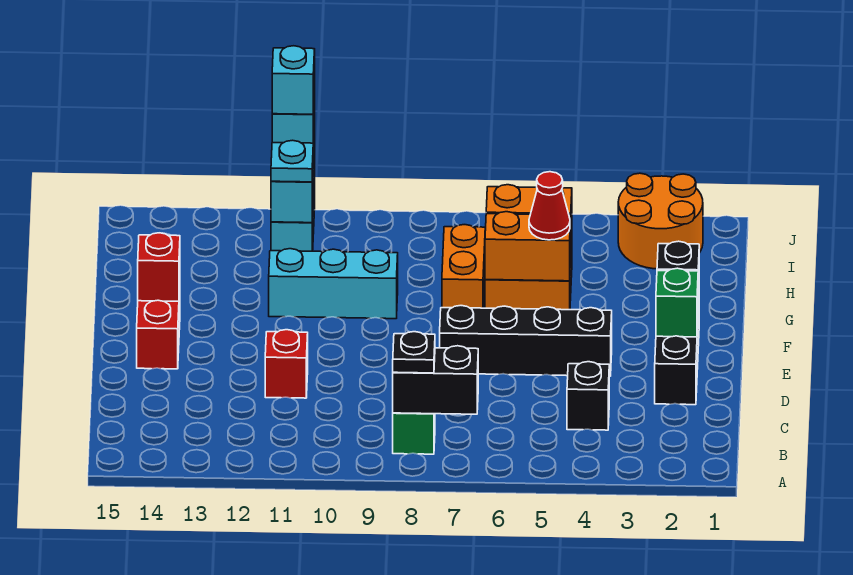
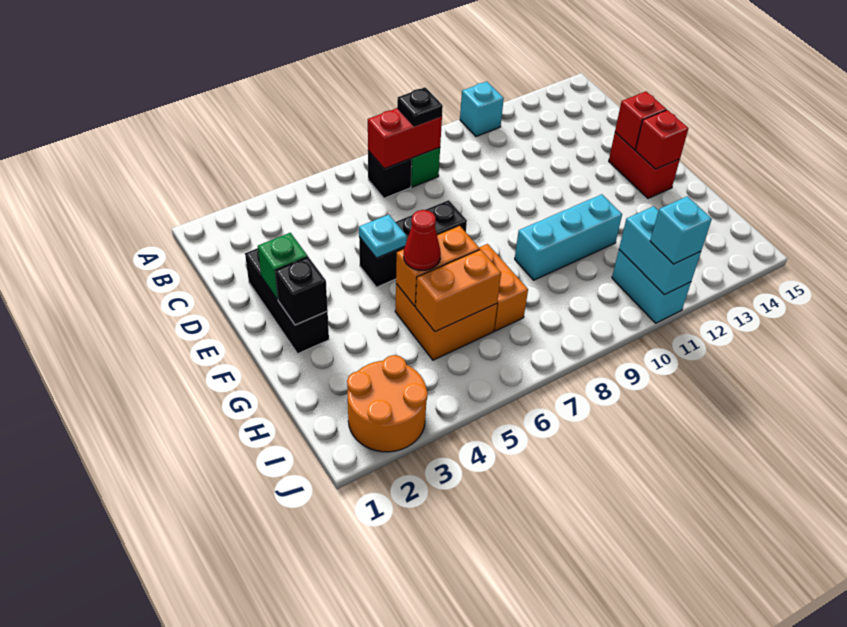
black 1x2 brick [393,346,478,414] -> red 1x2 brick [368,108,442,169]
black 1x1 brick [567,362,609,430] -> black 1x1 brick moved to [368,151,412,198]
red 1x1 brick [265,330,308,398] -> red 1x1 brick moved to [615,91,666,150]
black 1x4 brick [440,306,612,376] -> black 1x3 brick [359,200,467,287]
cyan 1x1 plate [271,140,313,182] -> cyan 1x1 plate moved to [359,215,407,258]
cyan 1x1 brick [272,46,315,114] -> cyan 1x1 brick moved to [460,82,504,136]

